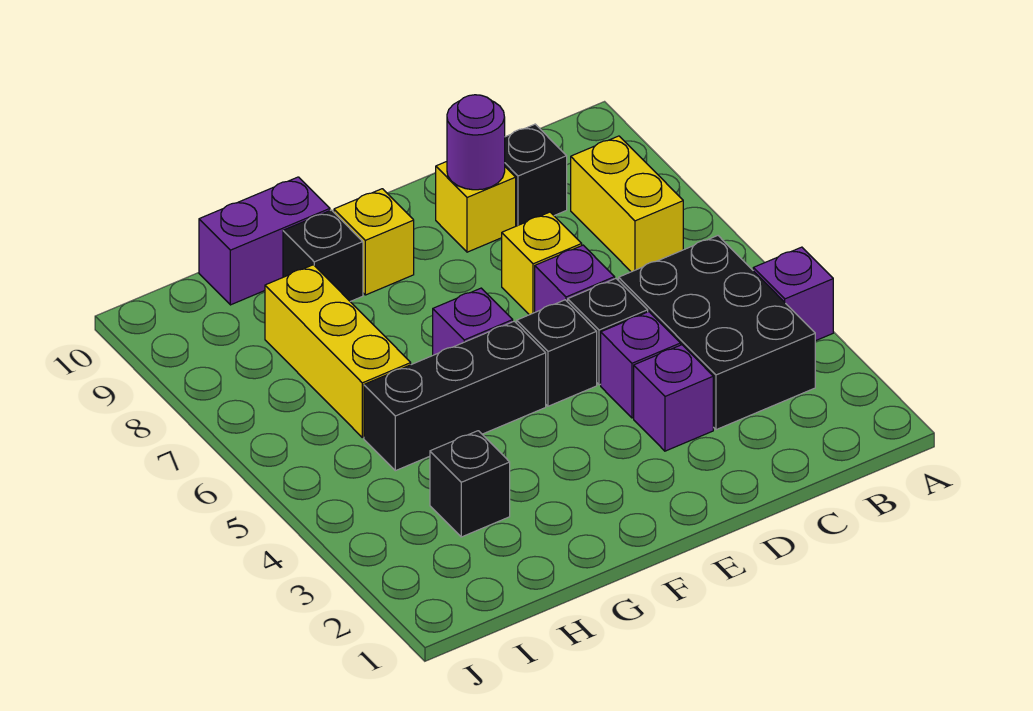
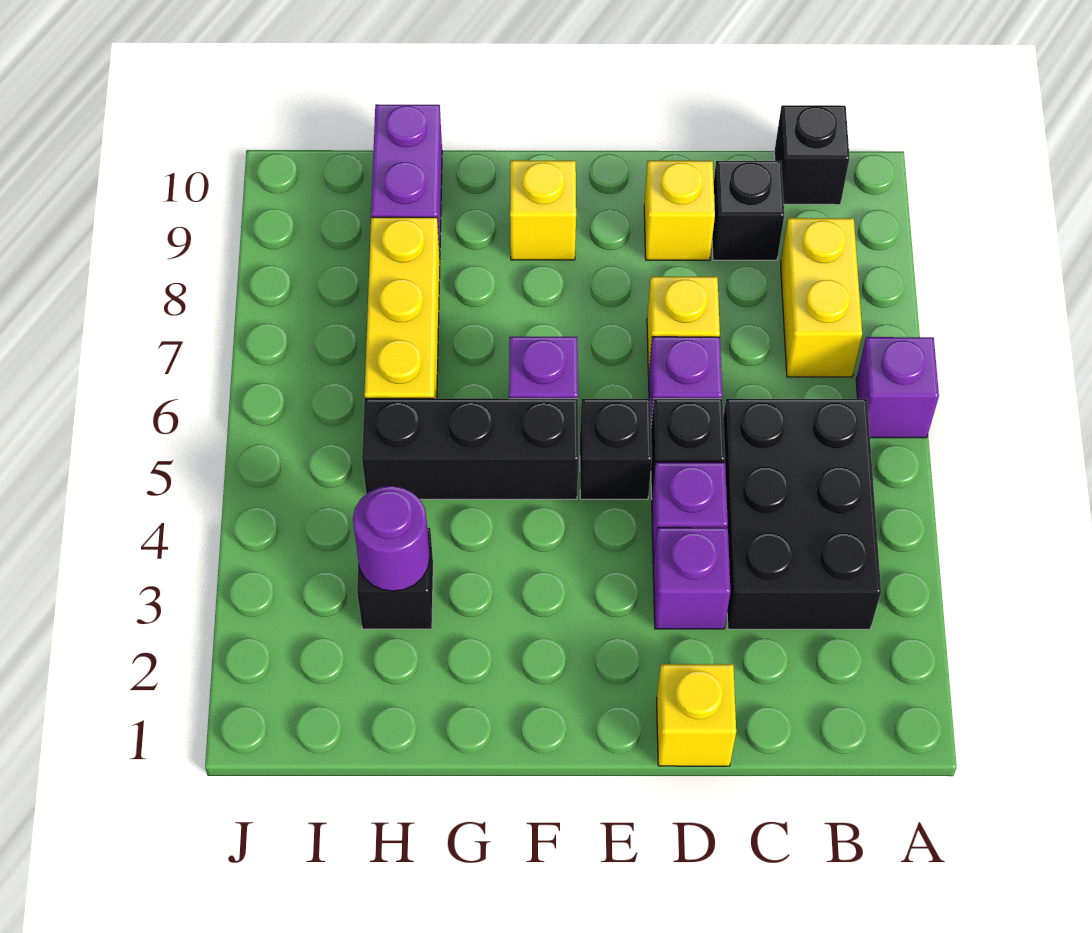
purple 1x1 brick [753,247,833,341] -> purple 1x1 brick moved to [856,337,939,438]
none -> yellow 1x1 brick [657,664,736,766]
purple 1x1 round brick [447,95,505,190] -> purple 1x1 round brick moved to [353,486,430,591]
black 1x1 brick [283,210,363,301] -> black 1x1 brick moved to [774,105,849,205]
purple 1x2 brick [199,177,330,305] -> purple 1x2 brick turned to [371,104,442,256]

